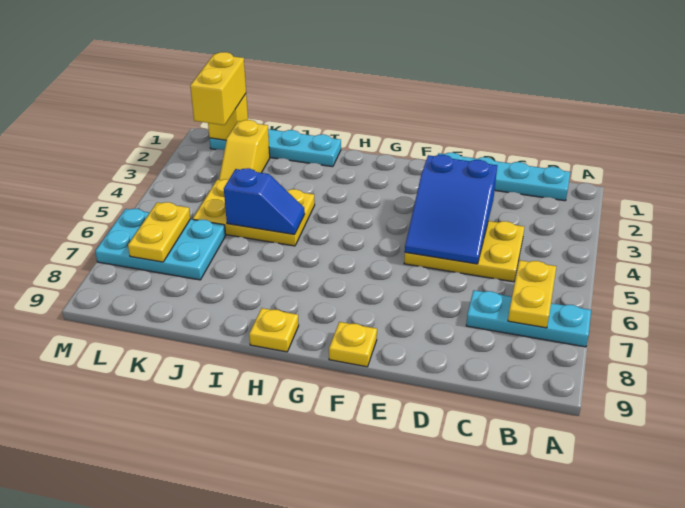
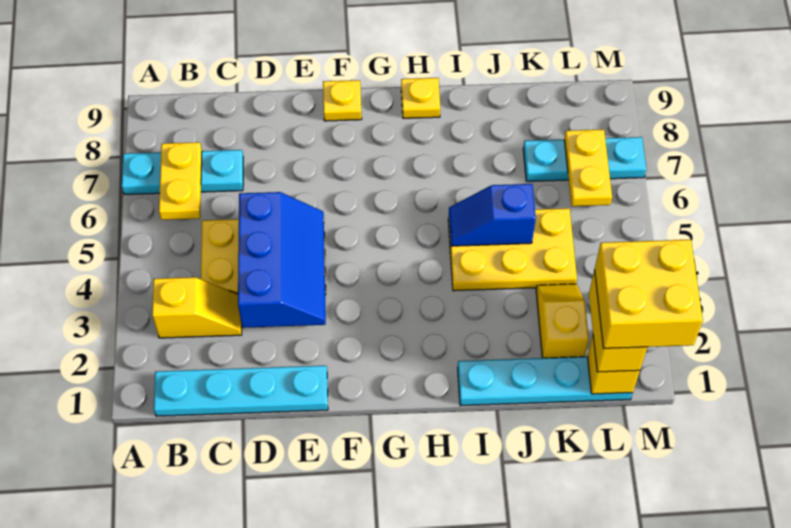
none -> yellow 1x2 slope [152,277,242,338]
blue 2x3 slope [405,155,497,264] -> blue 2x3 slope turned to [238,192,326,328]
cyan 2x3 plate [95,209,226,280] -> cyan 1x3 plate [523,137,646,181]
none -> yellow 2x2 brick [595,240,703,348]

